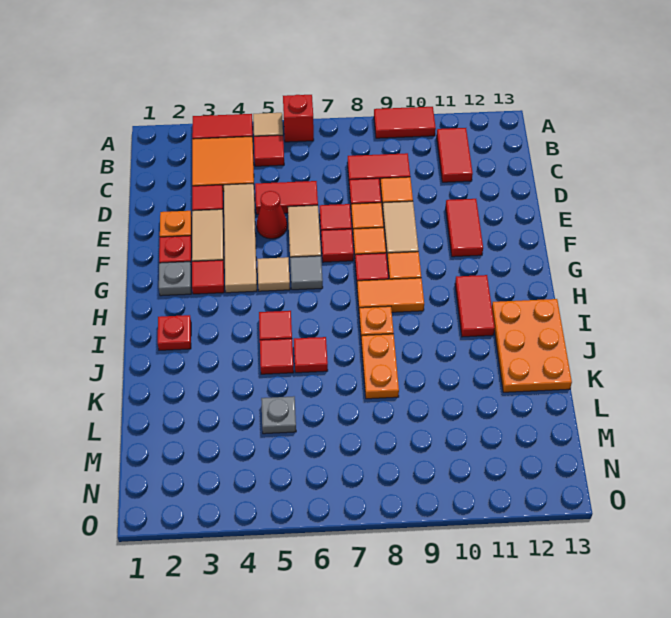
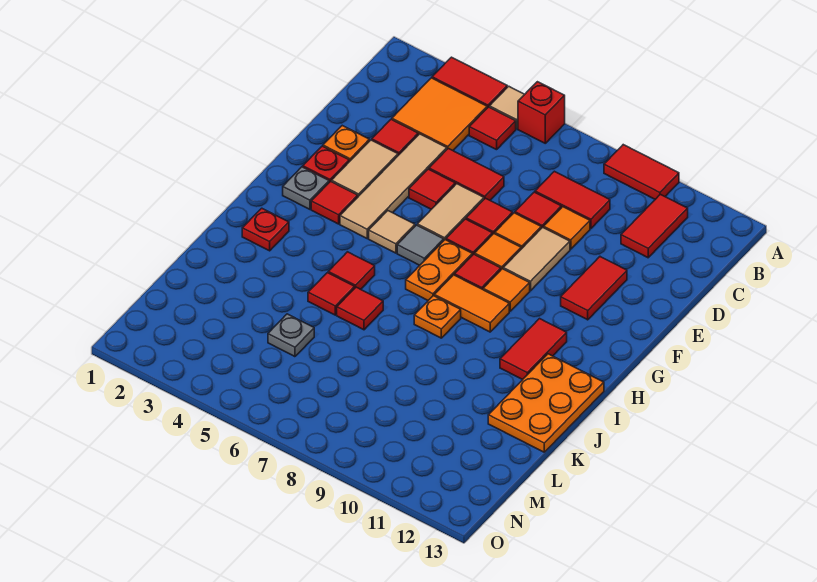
red 1x1 cone [257,191,287,239] -> red 1x1 tile [409,169,455,209]
orange 1x2 plate [361,334,399,399] -> orange 1x2 plate moved to [406,240,472,300]

